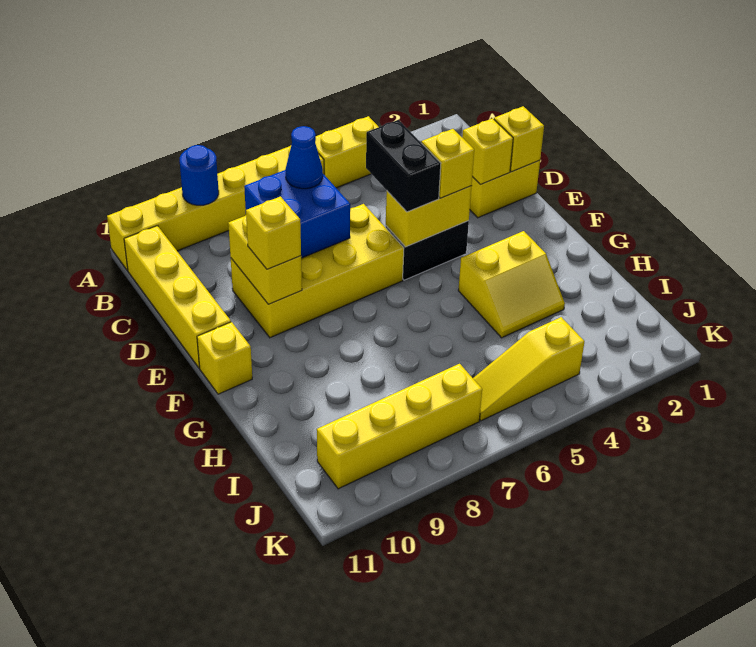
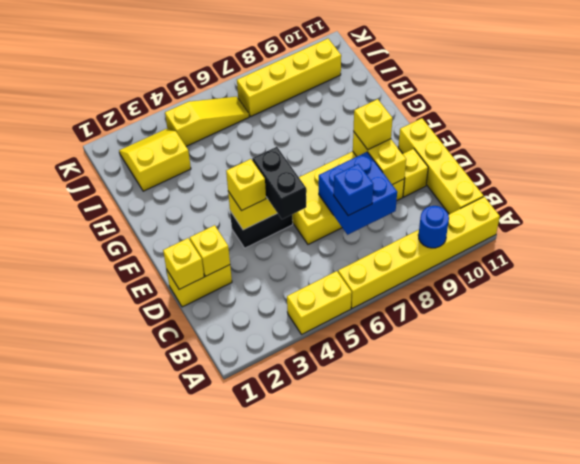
blue 1x1 cone [285,126,323,189] -> blue 1x1 brick [334,164,373,216]
yellow 1x1 brick [197,322,252,394] -> yellow 1x1 brick moved to [403,149,428,197]
yellow 2x2 slope [458,231,565,338] -> yellow 2x2 slope moved to [119,129,191,191]

